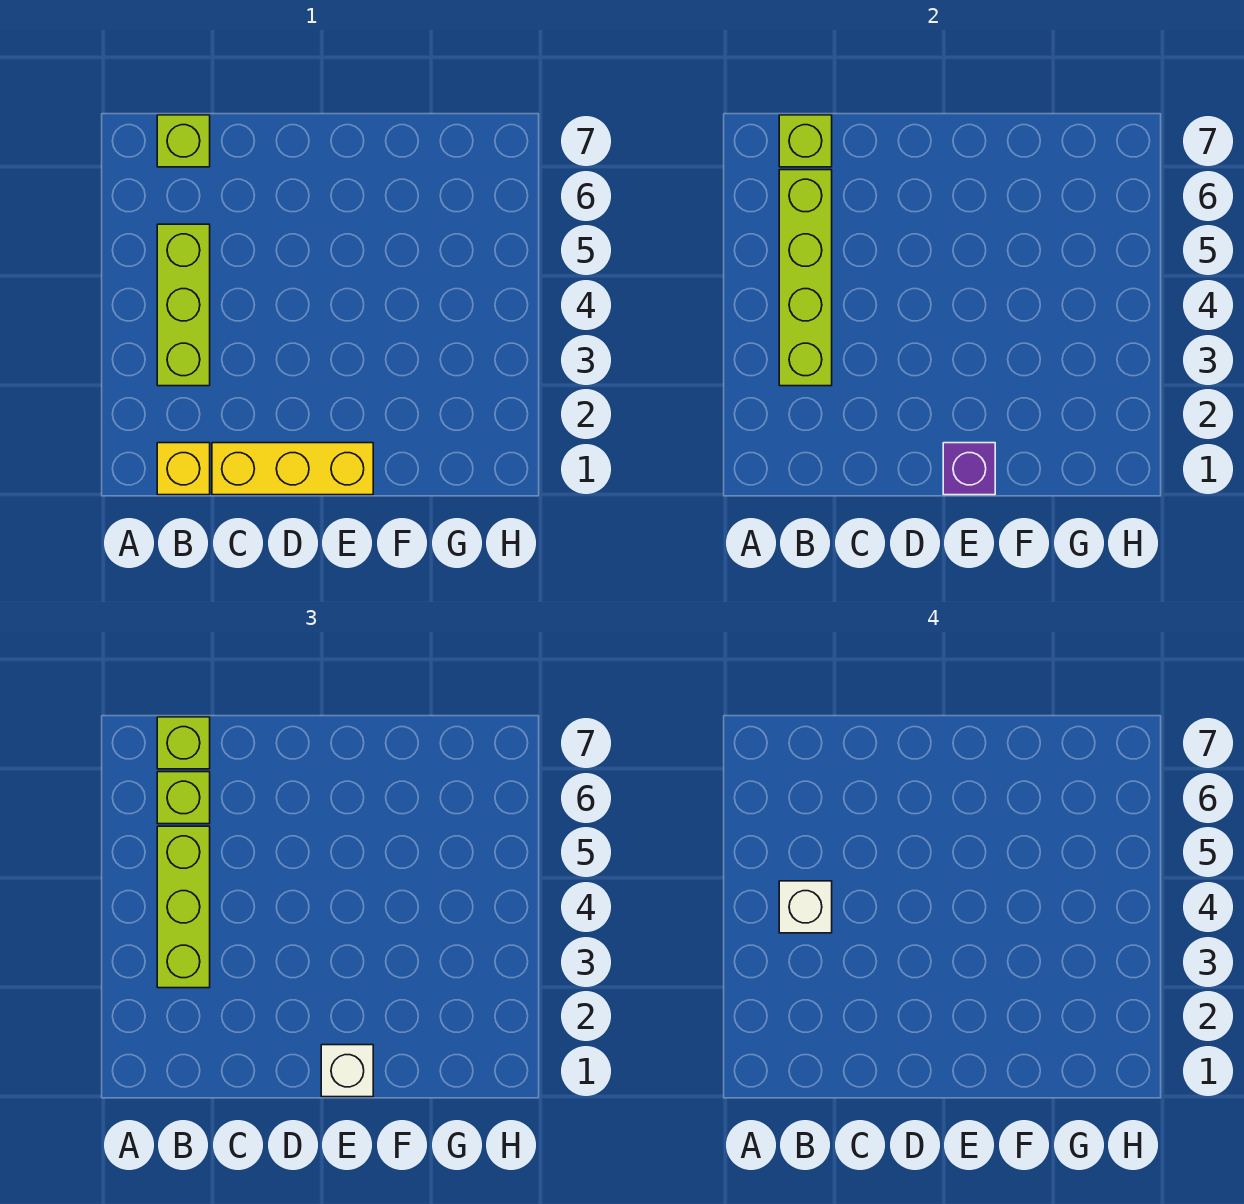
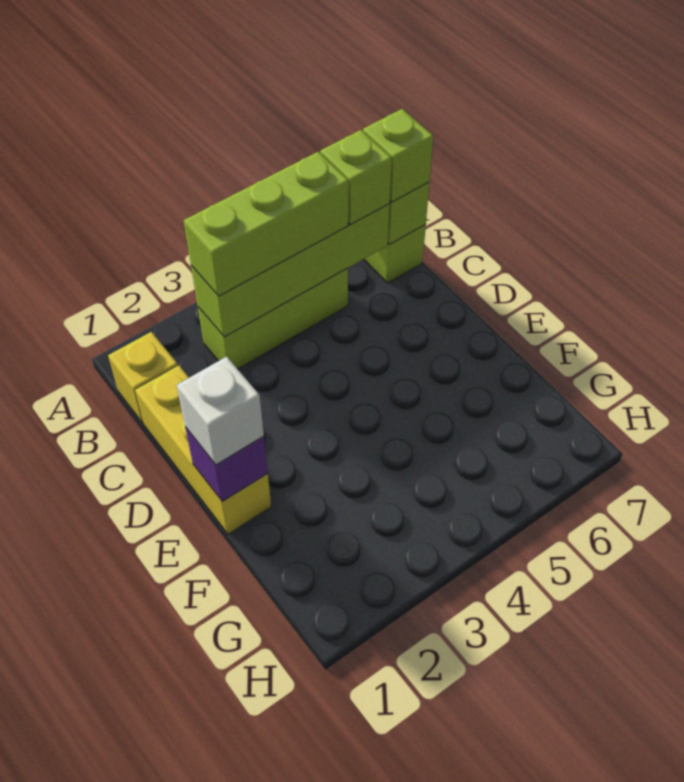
white 1x1 brick [779,881,832,933] -> none

